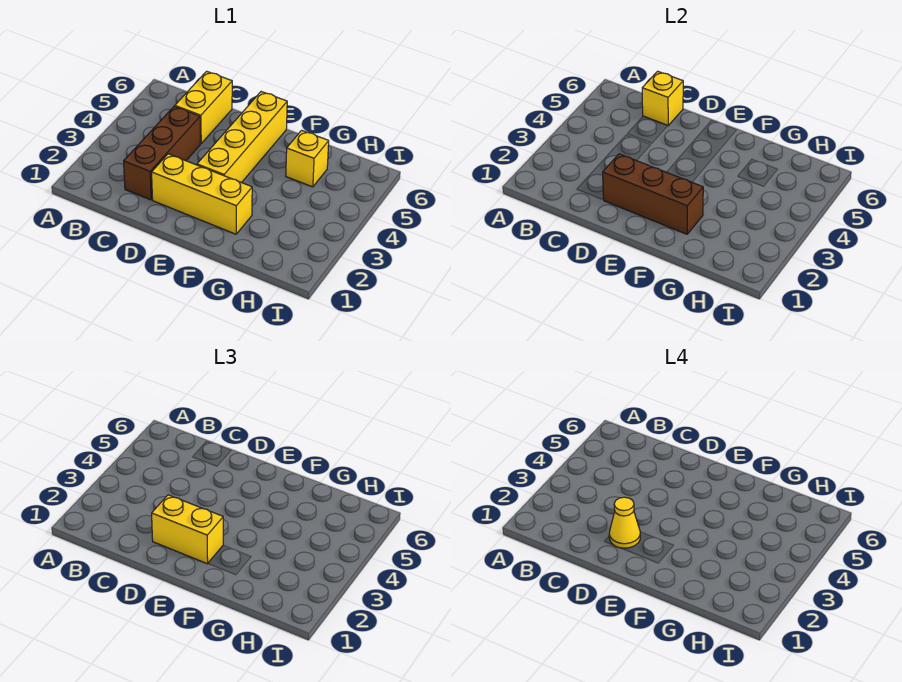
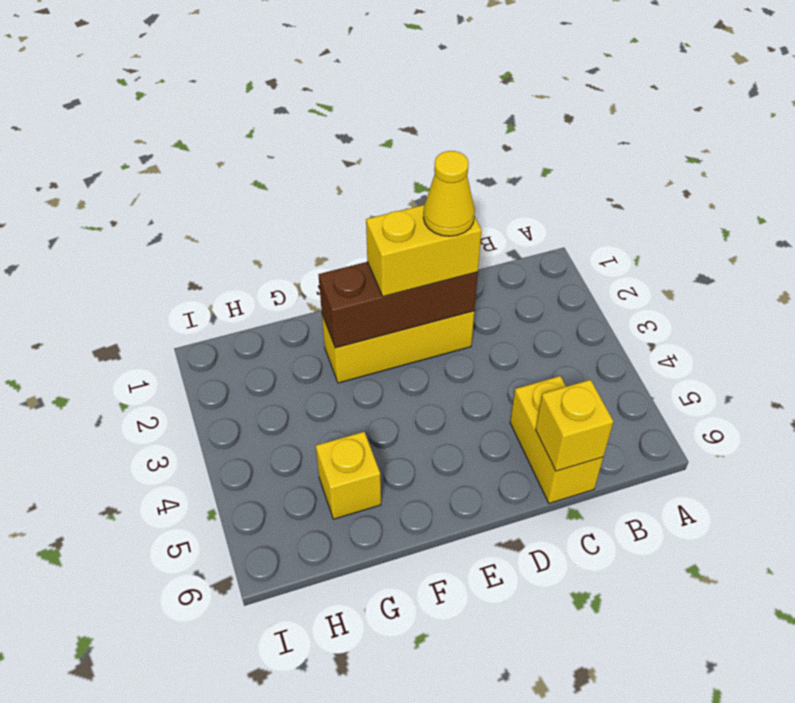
brown 1x3 brick [124,106,200,200] -> none
yellow 1x4 brick [197,92,287,183] -> none

